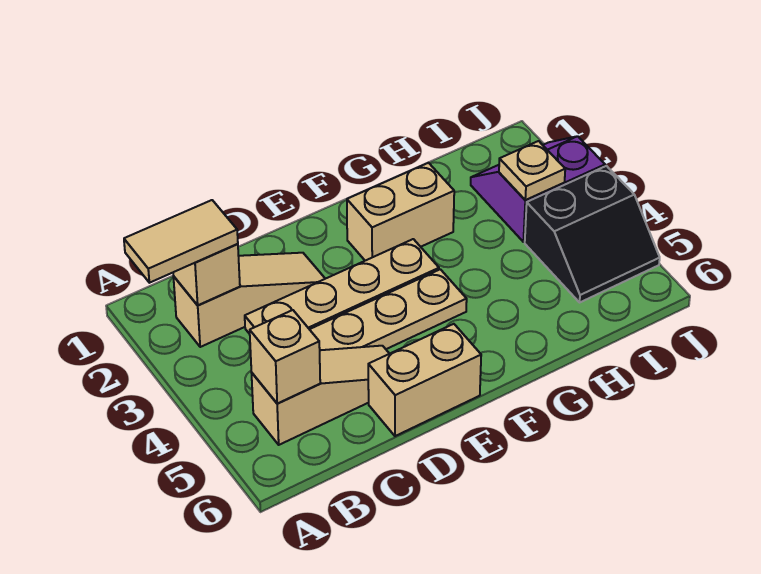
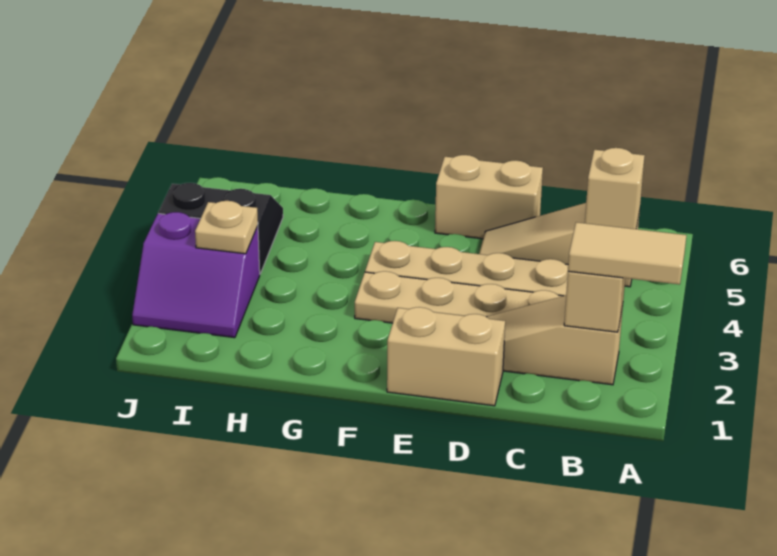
tan 1x2 brick [347,163,454,261] -> tan 1x2 brick moved to [387,307,505,406]

